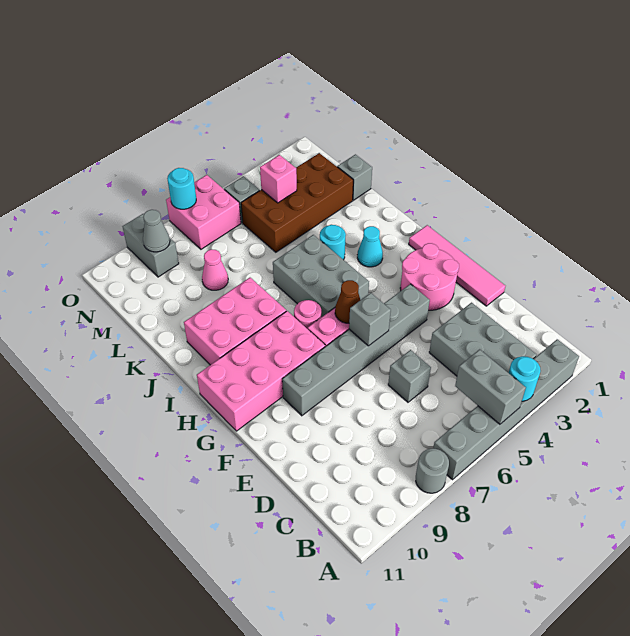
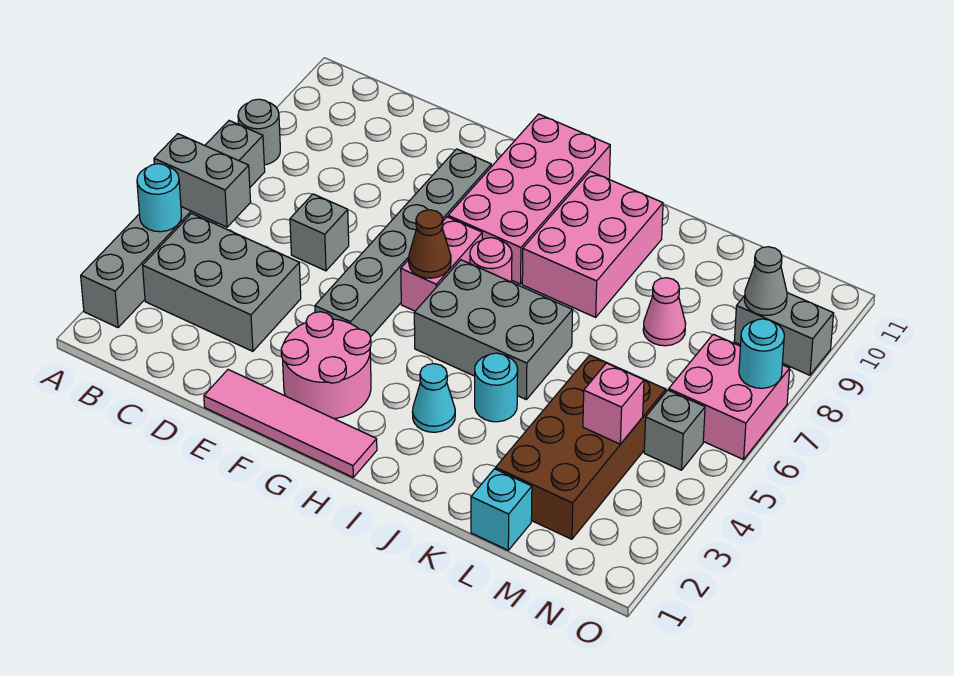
grey 1x1 brick [349,293,391,346] -> none
grey 1x1 brick [337,154,372,200] -> cyan 1x1 brick [471,469,532,550]

